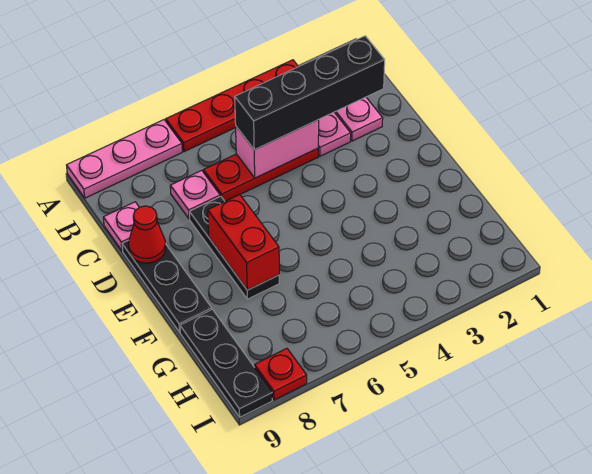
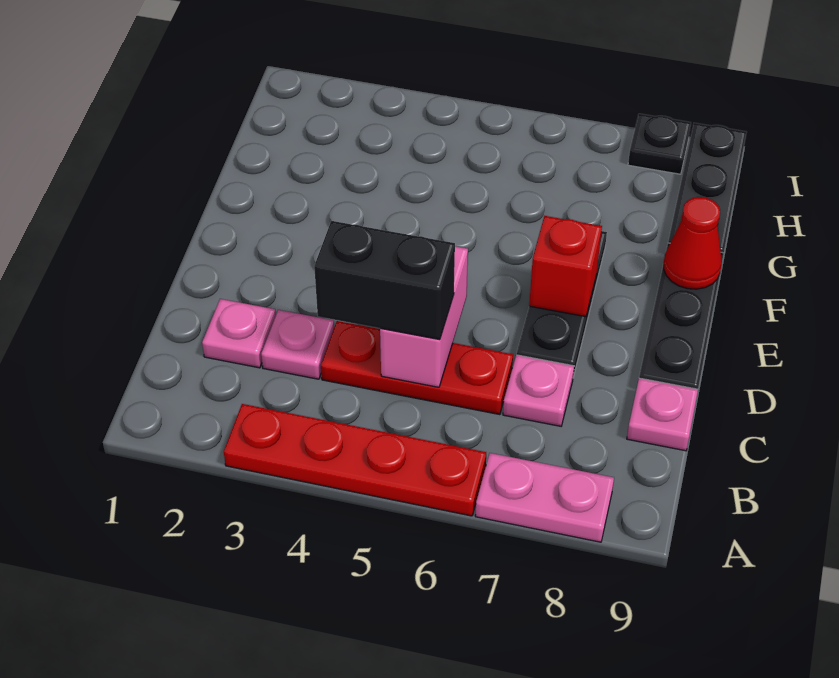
pink 1x3 plate [67,120,182,198] -> pink 1x2 plate [475,453,614,542]
black 1x4 brick [235,36,385,150] -> black 1x2 brick [314,221,455,340]
pink 1x2 brick [236,120,319,178] -> pink 1x2 brick turned to [380,246,468,387]
red 1x1 cone [129,206,166,263] -> red 1x1 cone moved to [664,197,722,289]
red 1x2 brick [208,195,279,290] -> red 1x1 brick [529,216,602,317]
red 1x1 plate [255,348,307,400] -> black 1x1 plate [628,114,691,174]

